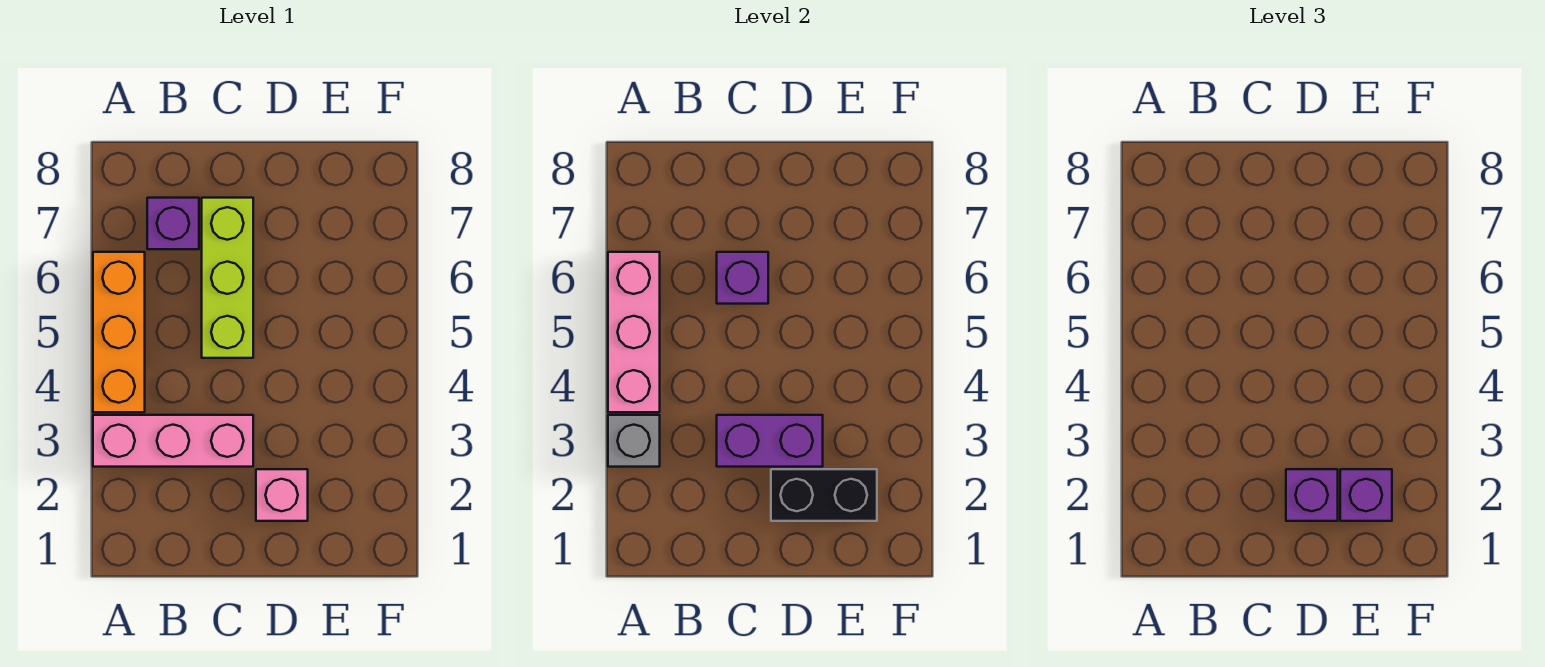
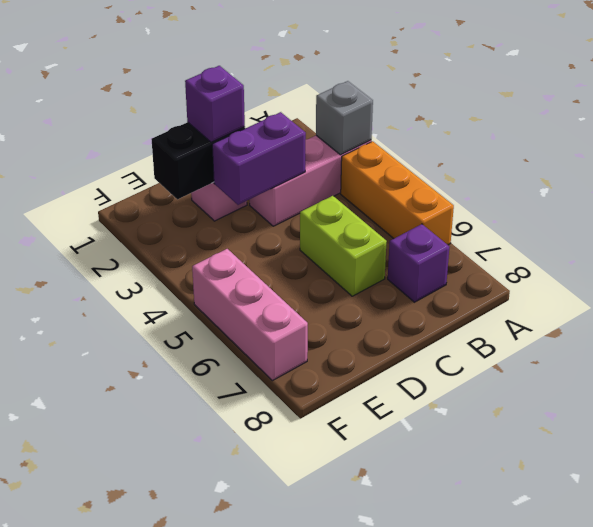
pink 1x3 brick [608,252,660,412] -> pink 1x3 brick moved to [192,249,308,381]
lime 1x3 brick [202,198,253,358] -> lime 1x2 brick [300,196,387,296]
purple 1x1 brick [717,252,768,304] -> none
purple 1x1 brick [1340,469,1392,521] -> none

